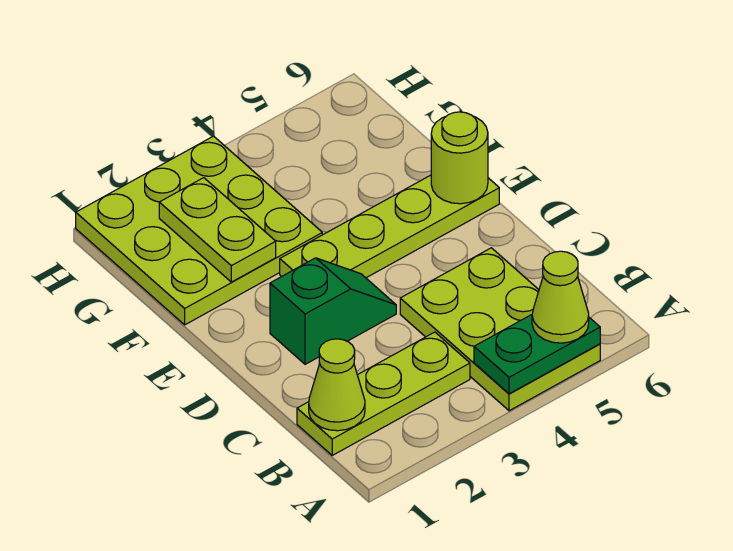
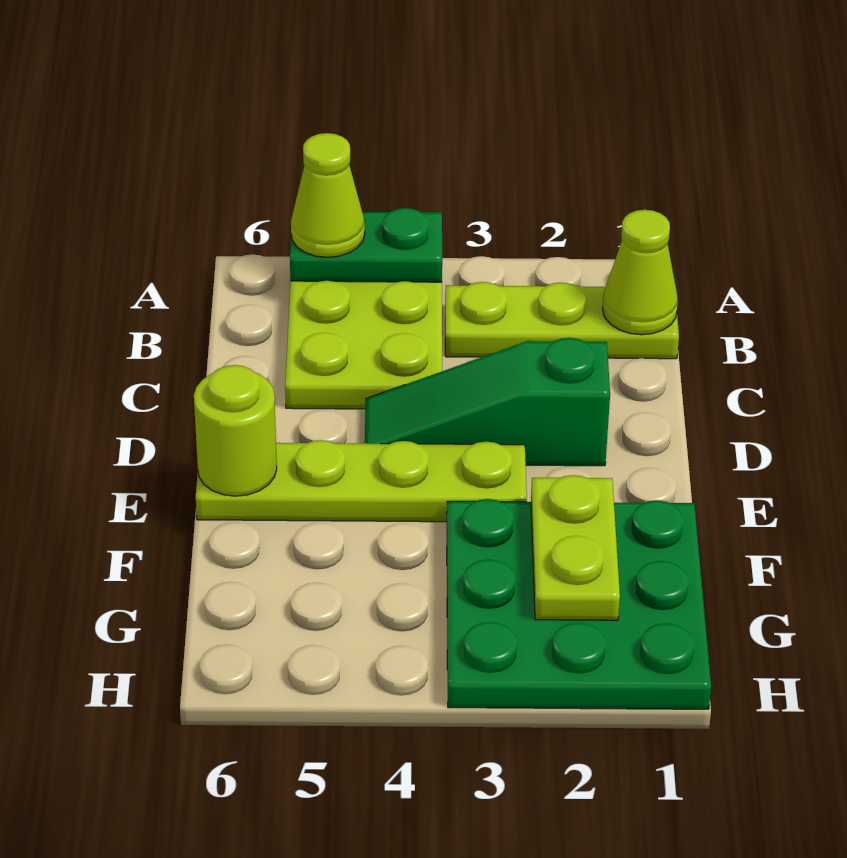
green 1x2 slope [270,258,396,364] -> green 1x3 slope [365,338,610,466]
lime 3x3 plate [76,136,322,325] -> green 3x3 plate [447,499,711,709]

